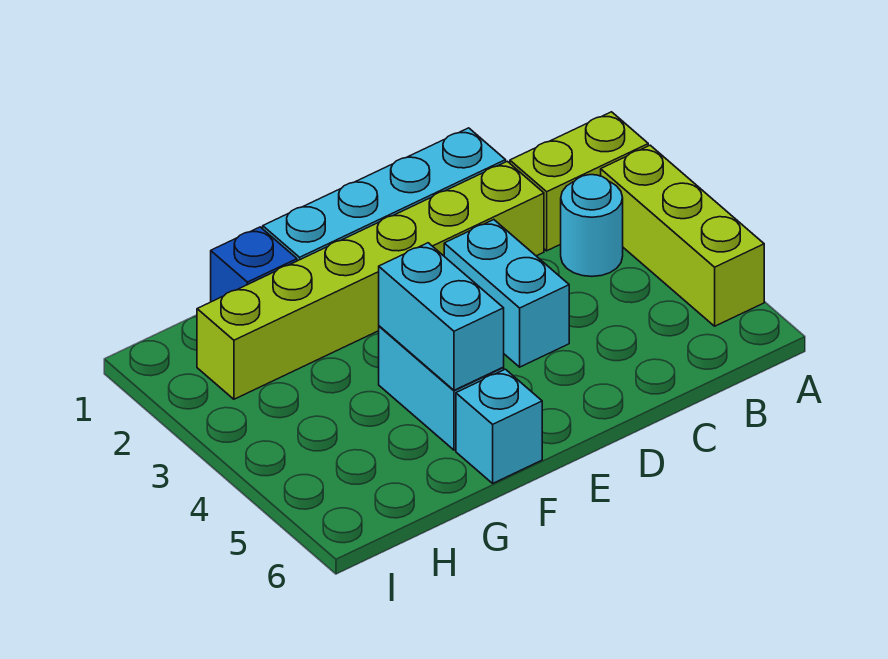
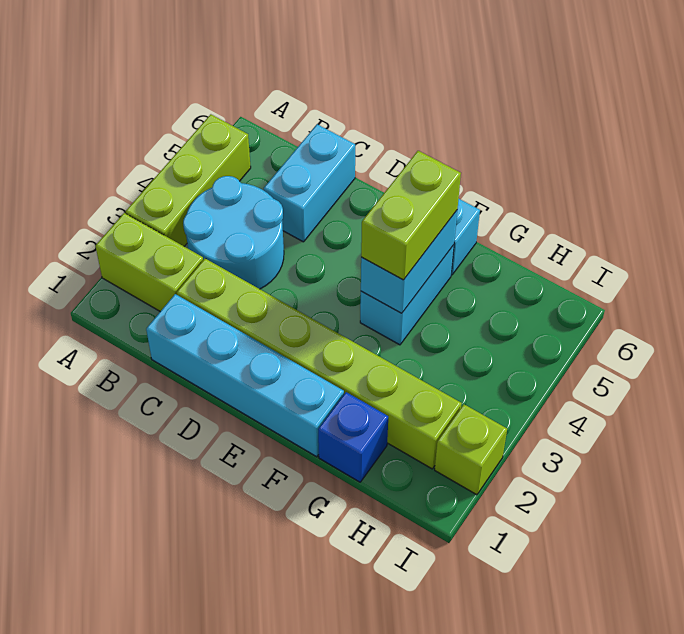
cyan 1x1 round brick [561,175,623,276] -> cyan 2x2 round brick [183,176,284,289]
cyan 1x2 brick [444,220,569,367] -> cyan 1x2 brick moved to [264,124,355,242]
none -> lime 1x2 brick [361,151,461,280]
none -> lime 1x1 brick [435,404,507,495]

